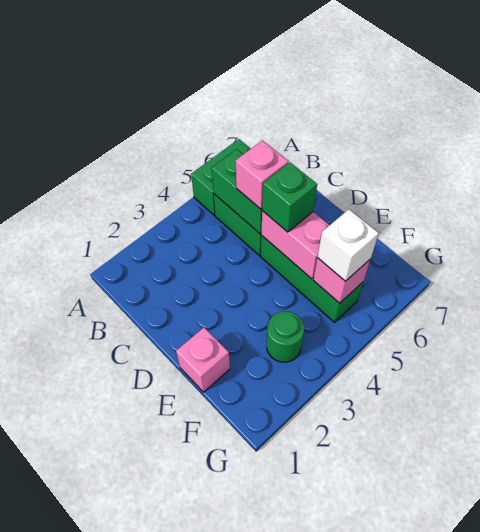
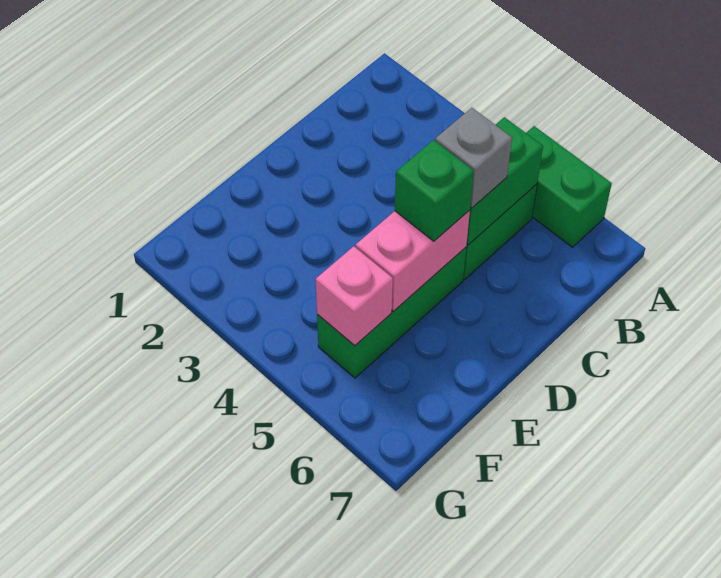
pink 1x1 brick [236,140,289,209] -> grey 1x1 brick [435,108,512,208]
pink 1x1 brick [176,328,230,392] -> none
green 1x1 round brick [267,311,304,362] -> none
white 1x1 brick [317,209,379,281] -> none

